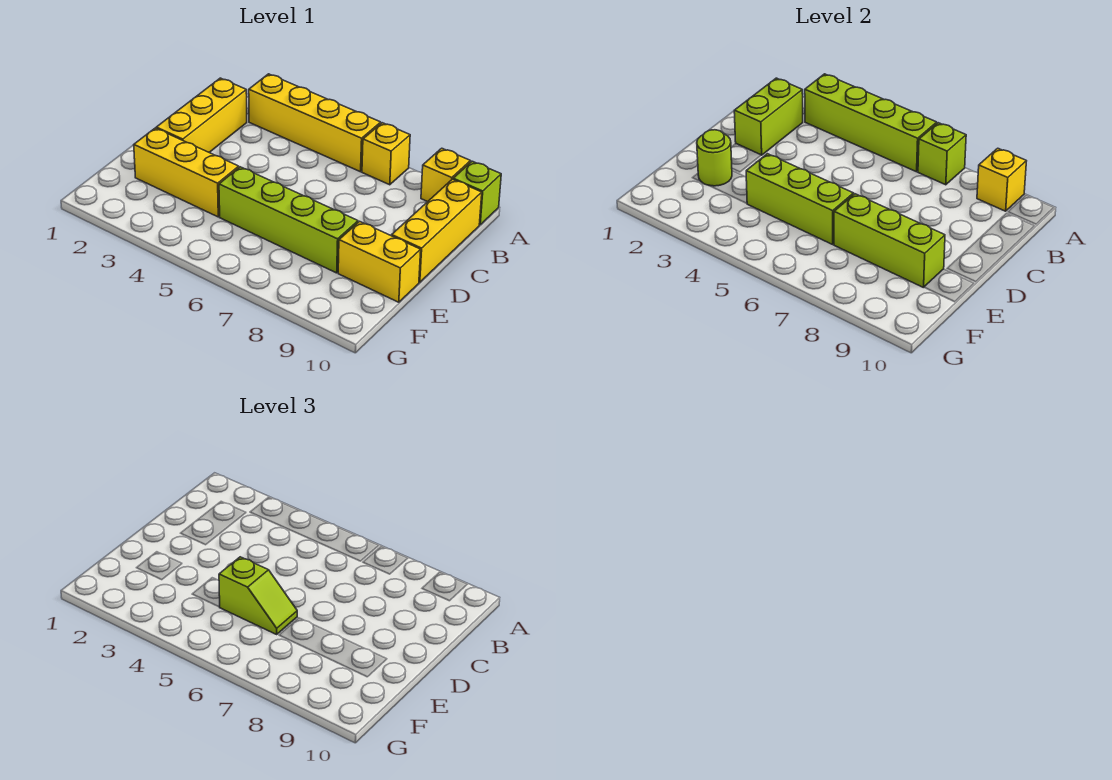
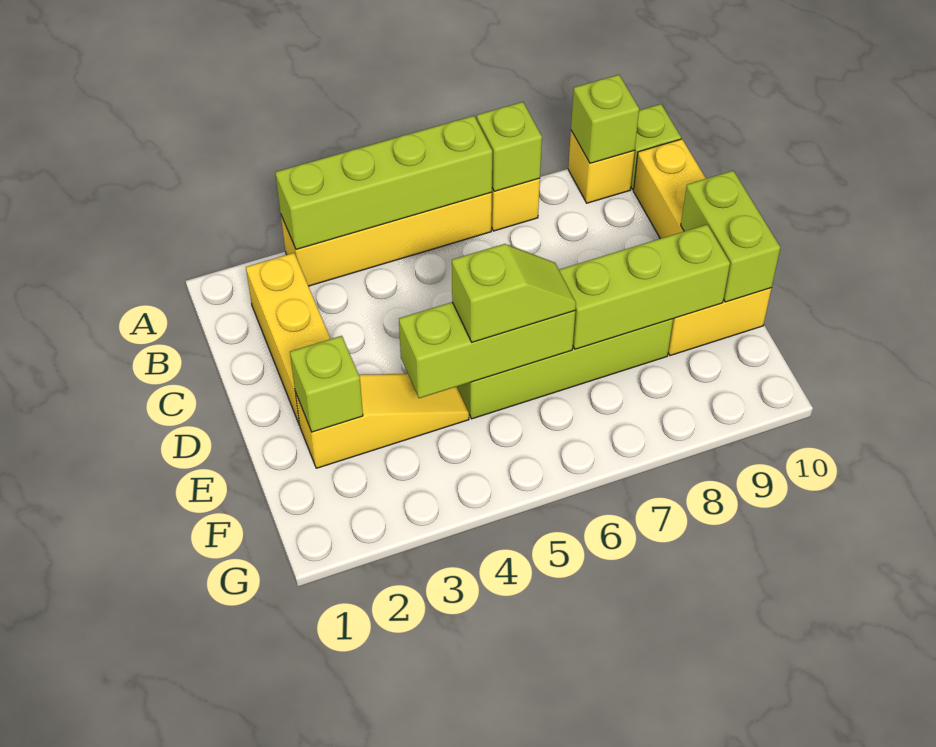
yellow 1x1 brick [977,148,1026,211] -> lime 1x1 brick [571,75,639,163]
lime 1x2 brick [734,78,803,155] -> lime 1x2 brick moved to [681,171,780,302]
yellow 1x3 brick [134,128,239,217] -> yellow 1x3 slope [295,374,469,468]
lime 1x1 round brick [697,130,732,186] -> lime 1x1 brick [290,336,363,432]

